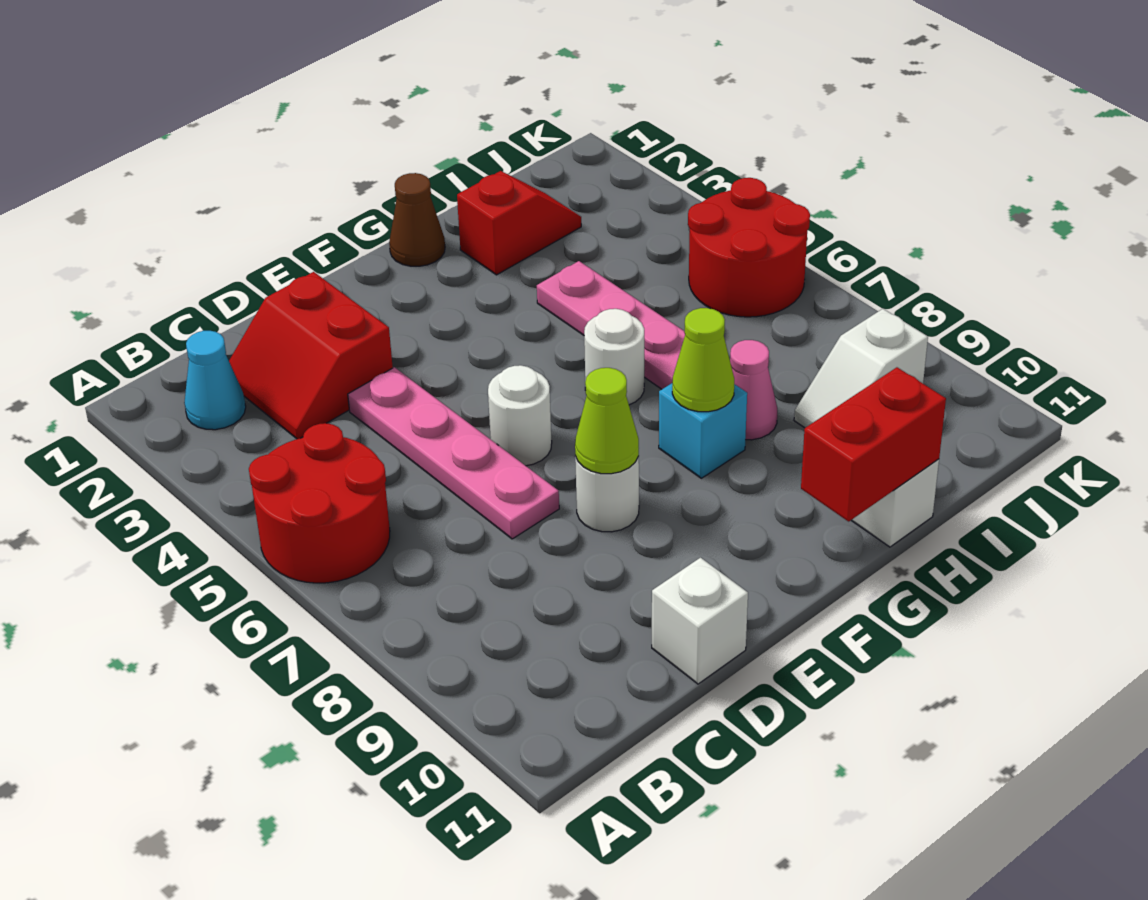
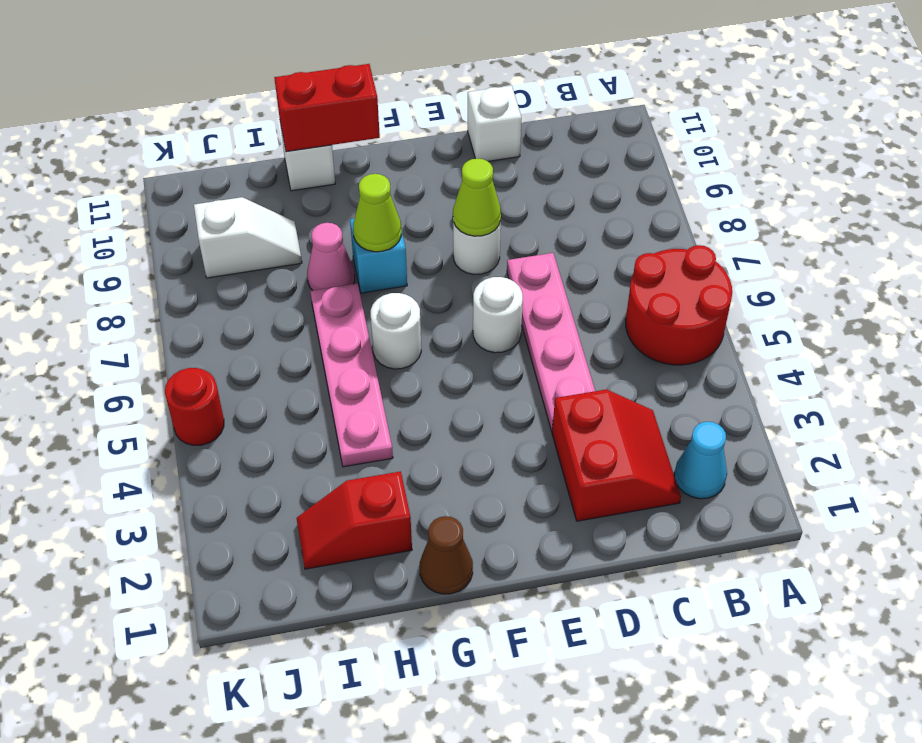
red 2x2 round brick [688,178,810,317] -> red 1x1 round brick [165,368,224,445]

